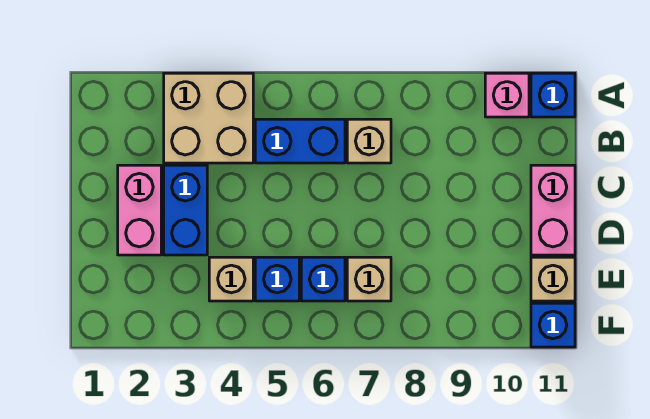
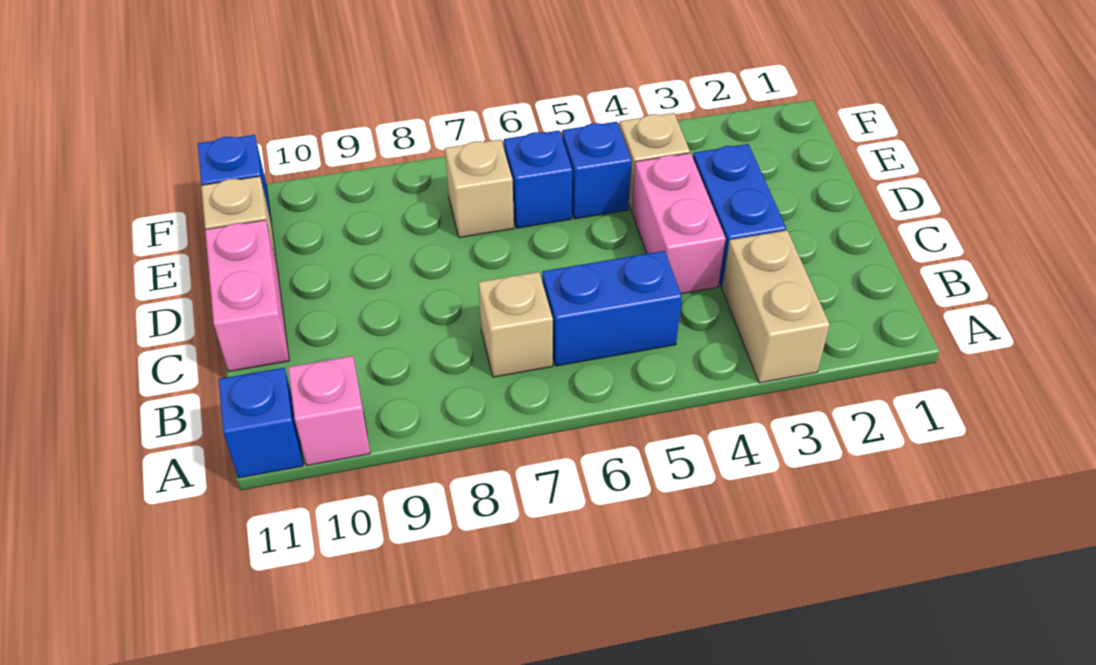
tan 2x2 brick [164,73,253,163] -> tan 1x2 brick [722,230,830,383]
pink 1x2 brick [118,165,161,255] -> pink 1x2 brick moved to [632,153,726,294]

